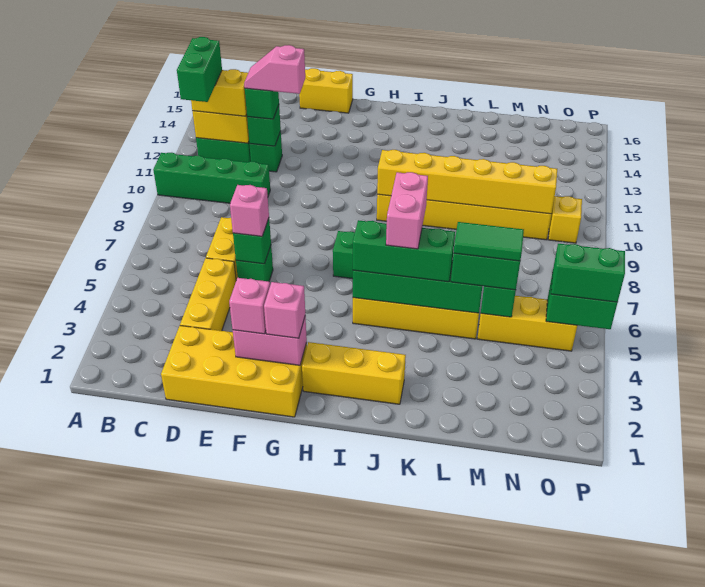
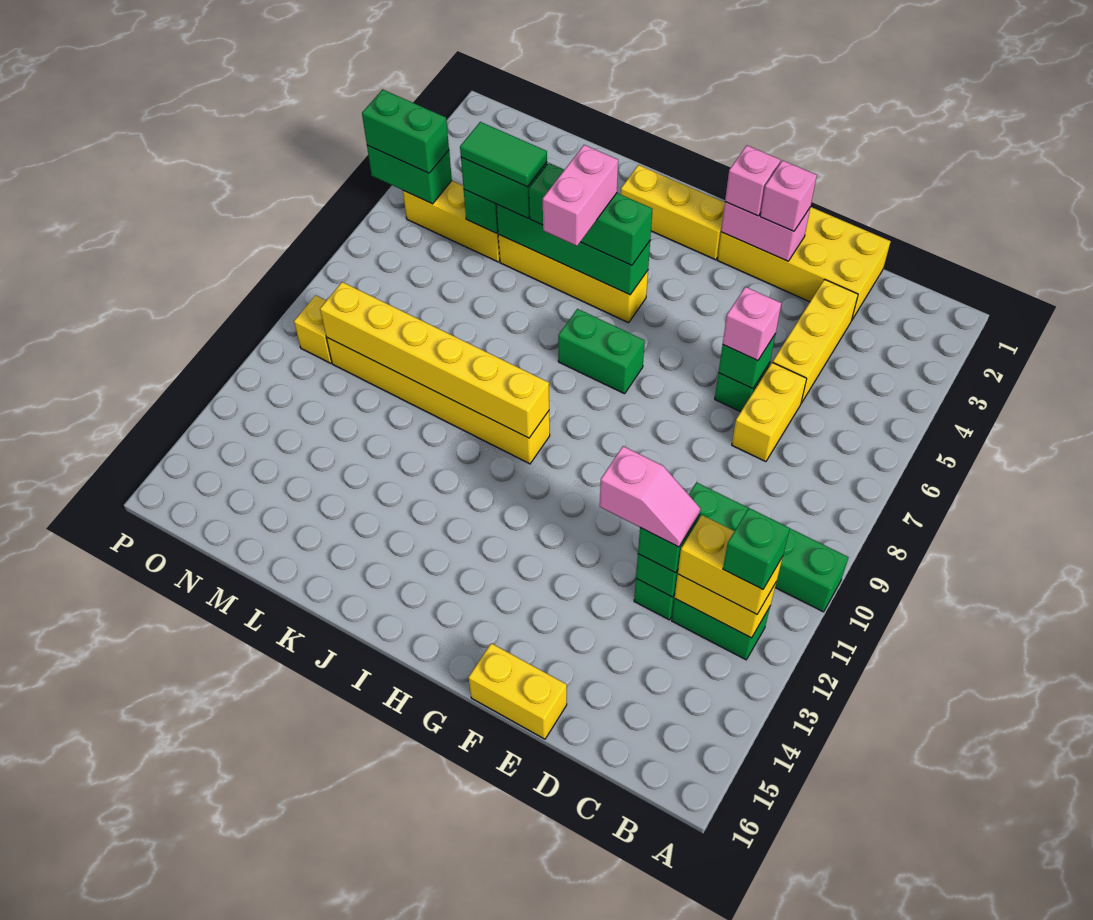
green 1x2 brick [177,37,222,102] -> green 1x1 brick [723,508,790,590]

